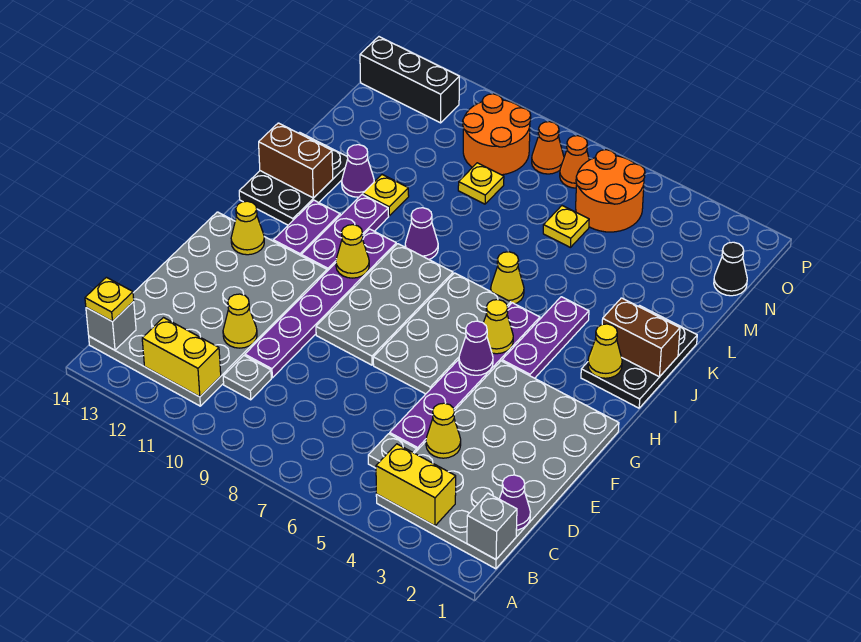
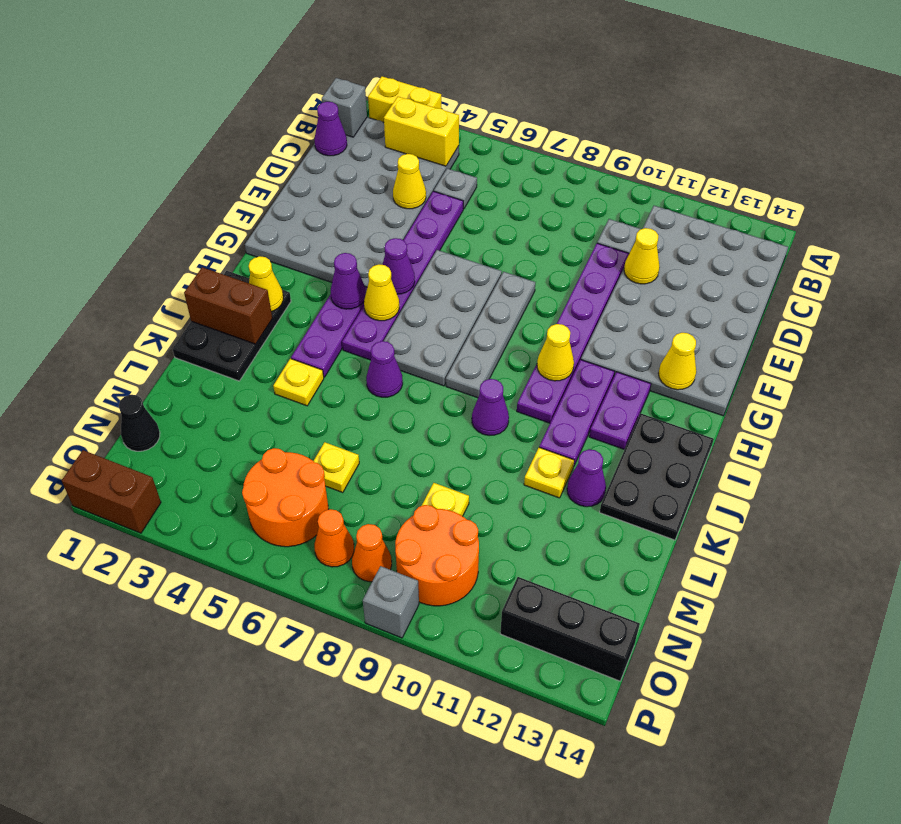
yellow 1x2 brick [142,318,221,397] -> yellow 1x2 brick moved to [368,76,441,122]
grey 1x1 brick [86,302,136,350] -> grey 1x1 brick moved to [363,566,419,638]
yellow 1x1 plate [85,277,134,322] -> yellow 1x1 plate moved to [273,359,324,406]
grey 2x4 plate [316,244,453,365] -> grey 1x4 plate [446,272,535,398]
none -> purple 1x1 cone [331,253,366,309]
yellow 1x1 cone [491,252,524,304] -> purple 1x1 cone [366,341,403,397]
brown 1x2 brick [259,123,333,198] -> brown 1x2 brick moved to [62,450,161,533]

